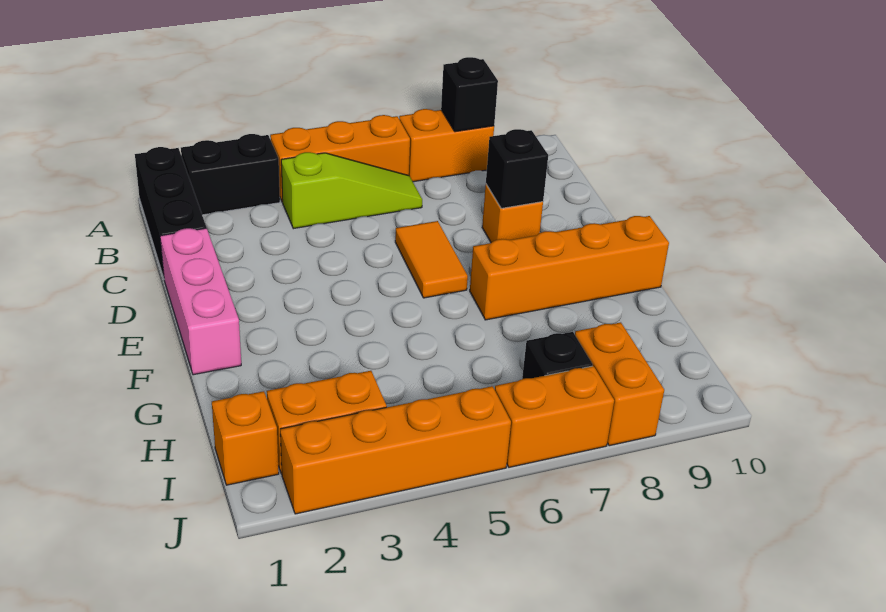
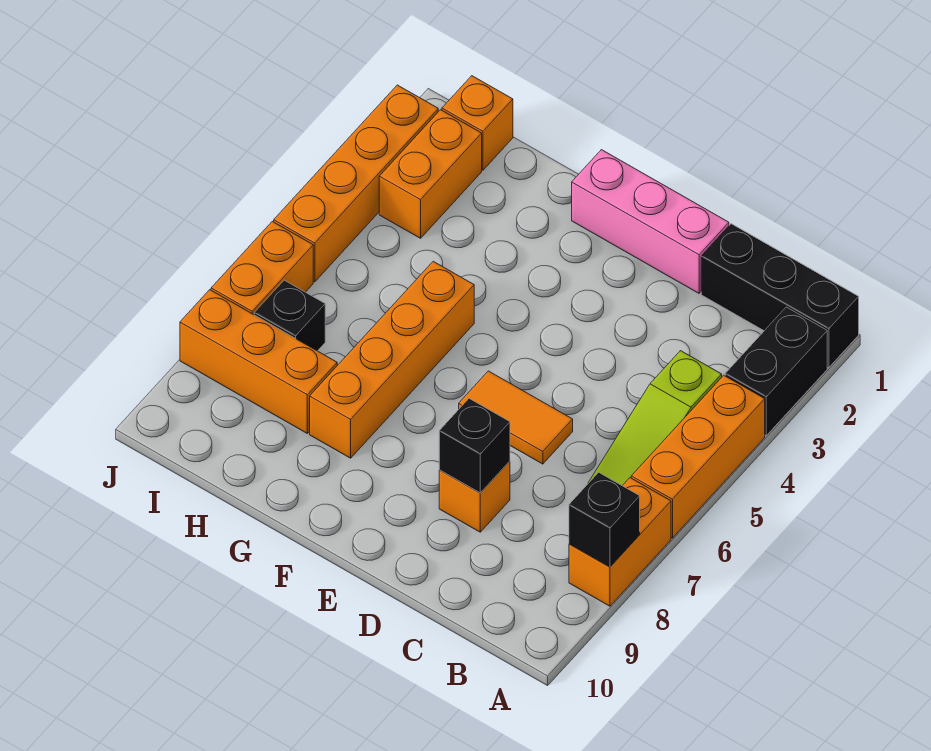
orange 1x4 brick [470,216,669,320] -> orange 1x4 brick moved to [310,261,474,458]
orange 1x2 brick [575,322,664,446] -> orange 1x3 brick [180,290,337,433]

